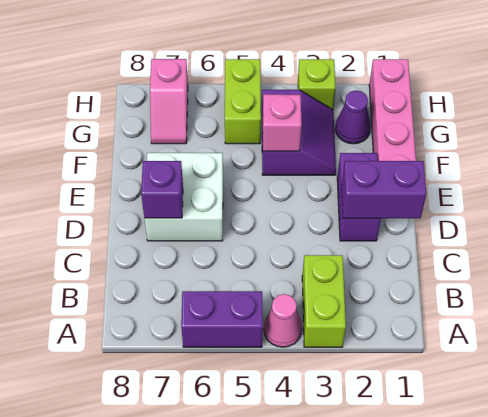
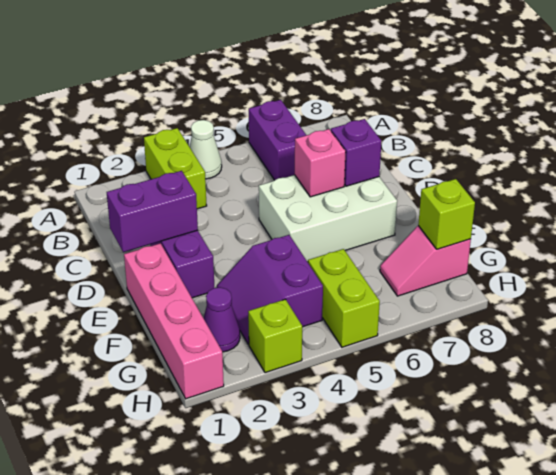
pink 1x1 cone [264,294,302,347] -> white 1x1 cone [189,120,222,179]
purple 1x2 brick [181,291,263,347] -> purple 1x2 brick turned to [249,100,306,180]
white 2x2 brick [144,153,223,241] -> white 2x3 brick [259,175,397,262]
pink 1x1 brick [263,94,302,151] -> pink 1x1 brick moved to [295,129,346,197]
pink 1x2 slope [150,59,188,144] -> pink 1x2 slope turned to [380,226,471,296]
none -> lime 1x1 brick [418,179,475,249]

